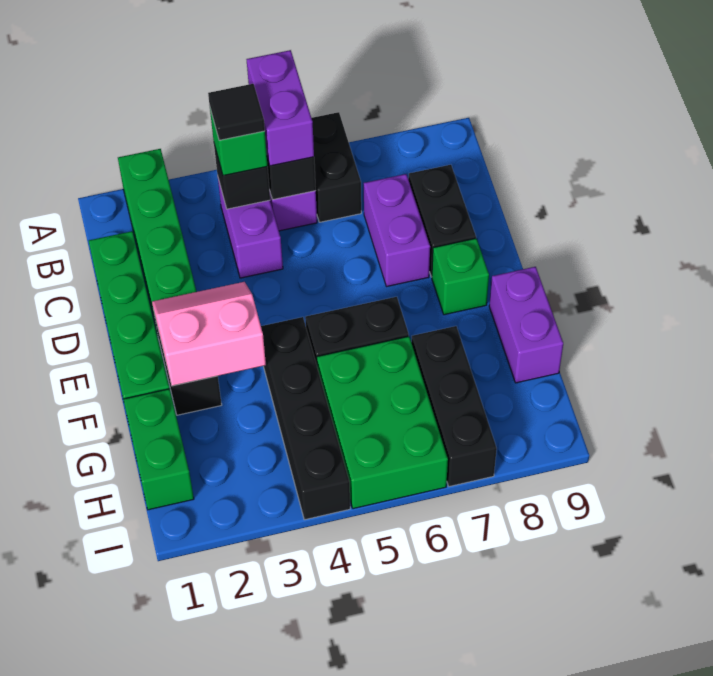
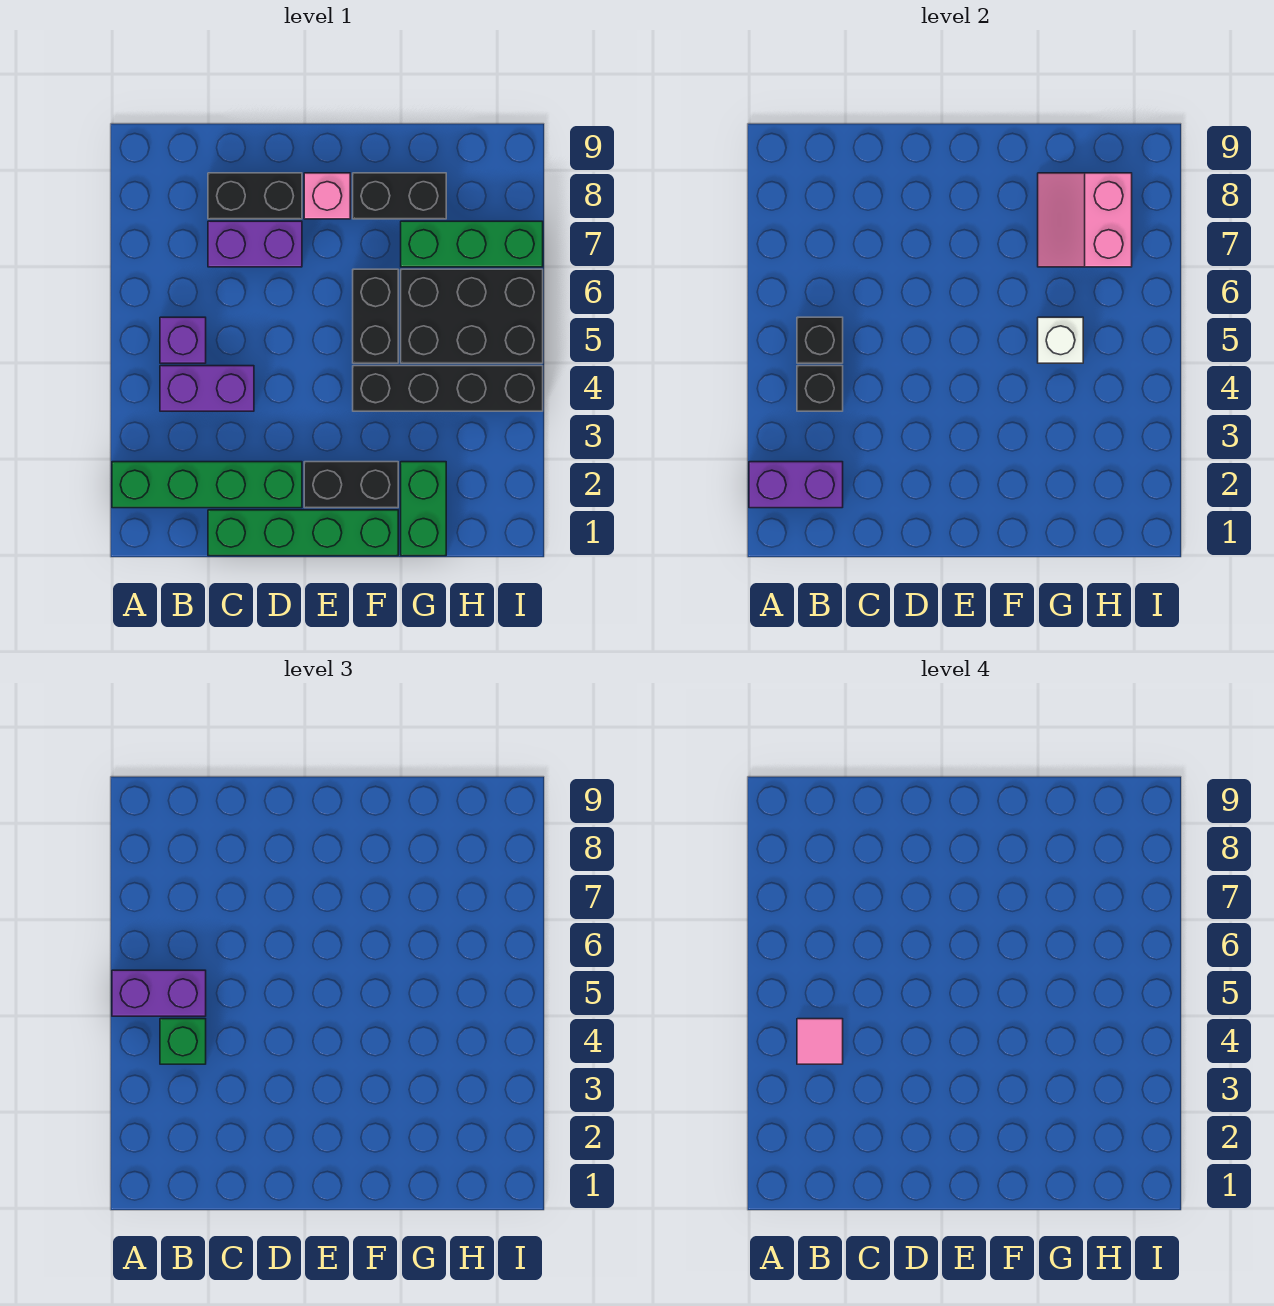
black 1x2 brick [312,112,361,222] -> black 1x2 brick moved to [353,173,446,219]
black 1x1 tile [208,84,265,140] -> pink 1x1 tile [797,1019,843,1064]
pink 2x2 slope [152,282,266,386] -> pink 2x2 slope moved to [1038,173,1132,267]
green 1x1 brick [432,238,489,315] -> pink 1x1 brick [304,173,350,219]
purple 1x2 brick [489,267,563,383] -> purple 1x2 brick moved to [749,462,843,508]
green 1x2 brick [123,389,194,510] -> green 1x2 brick turned to [401,462,446,556]
green 2x3 brick [317,336,448,509] -> black 2x3 brick [401,269,543,363]
none -> white 1x1 brick [1038,317,1083,363]
black 1x3 brick [411,326,497,487] -> green 1x3 brick [401,221,543,267]

